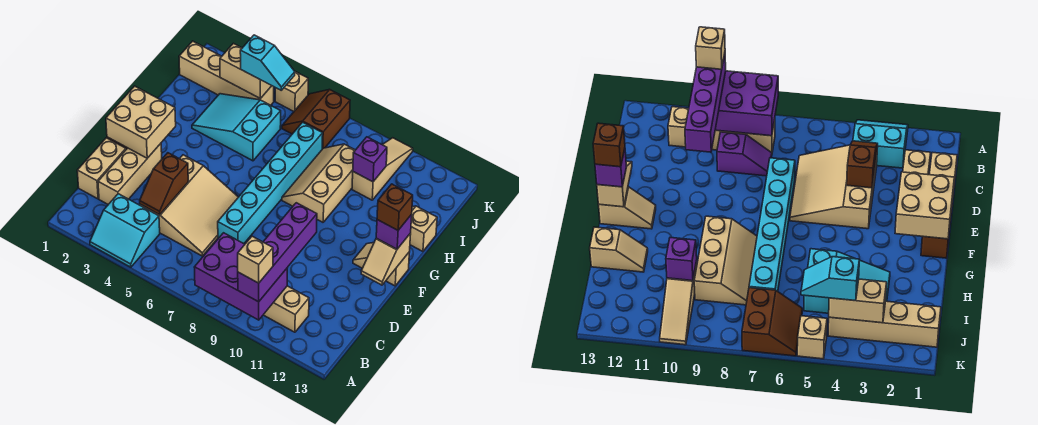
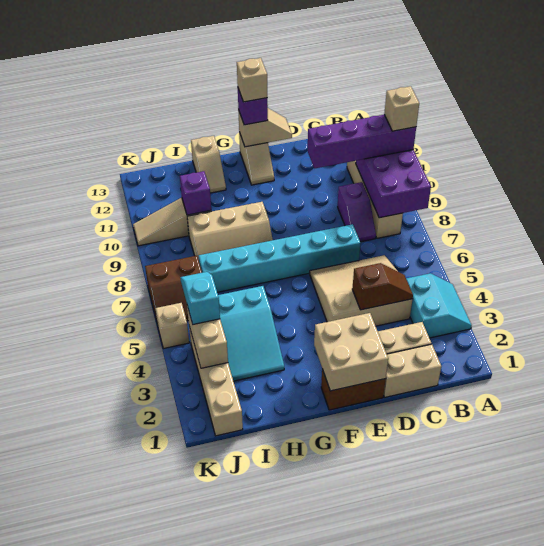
brown 1x1 brick [377,184,413,230] -> tan 1x1 brick [237,58,267,102]

